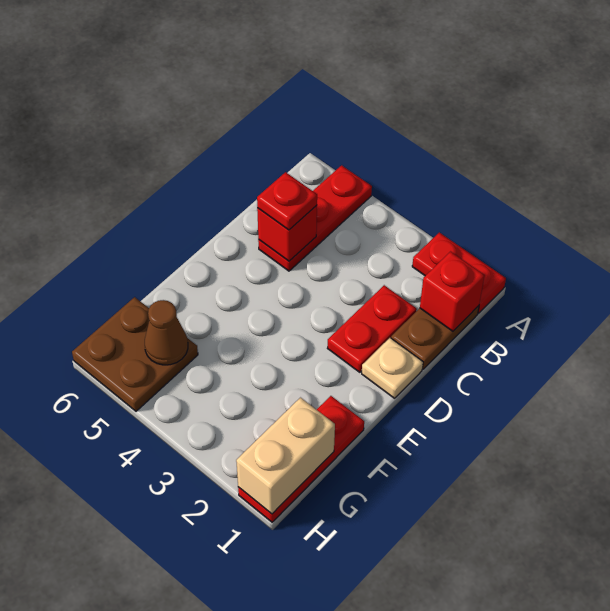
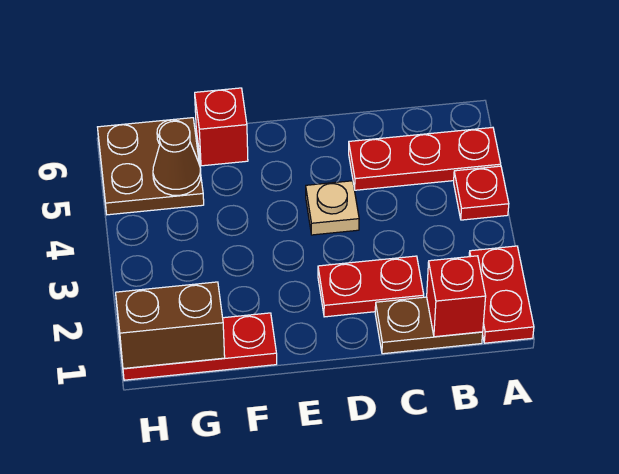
red 1x1 brick [257,205,317,261] -> red 1x1 brick moved to [195,88,248,166]
red 1x1 plate [257,172,317,230] -> red 1x1 plate moved to [454,166,509,220]
tan 1x1 plate [362,338,423,398] -> tan 1x1 plate moved to [306,181,359,235]
tan 1x2 brick [236,398,335,514] -> brown 1x2 brick [116,282,225,369]

